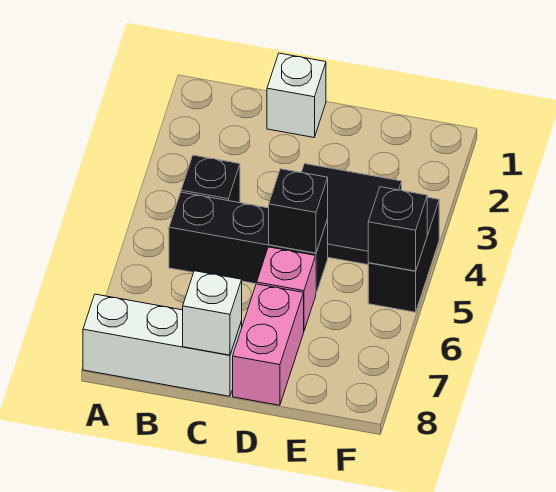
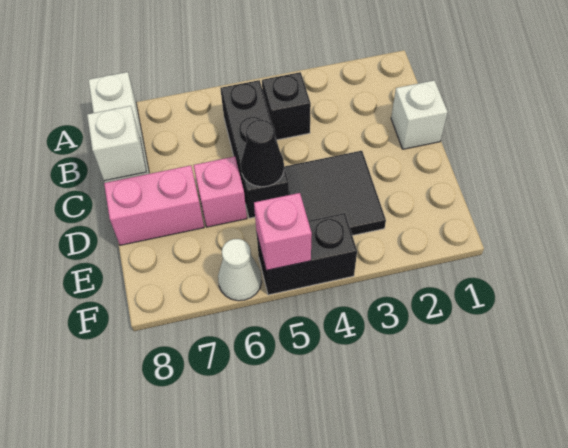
black 1x1 brick [269,169,328,253] -> black 1x1 cone [241,120,284,187]
black 1x1 brick [368,187,427,271] -> pink 1x1 brick [254,193,312,270]
none -> white 1x1 cone [218,239,262,301]

